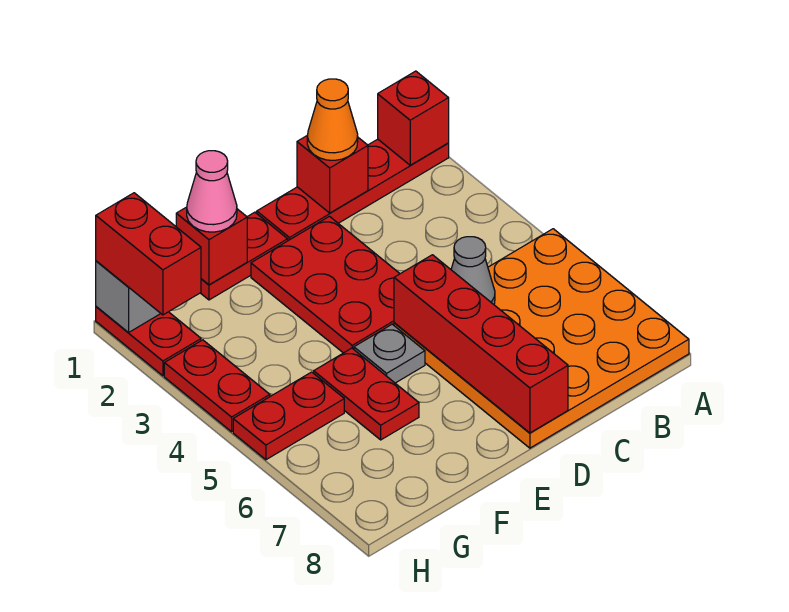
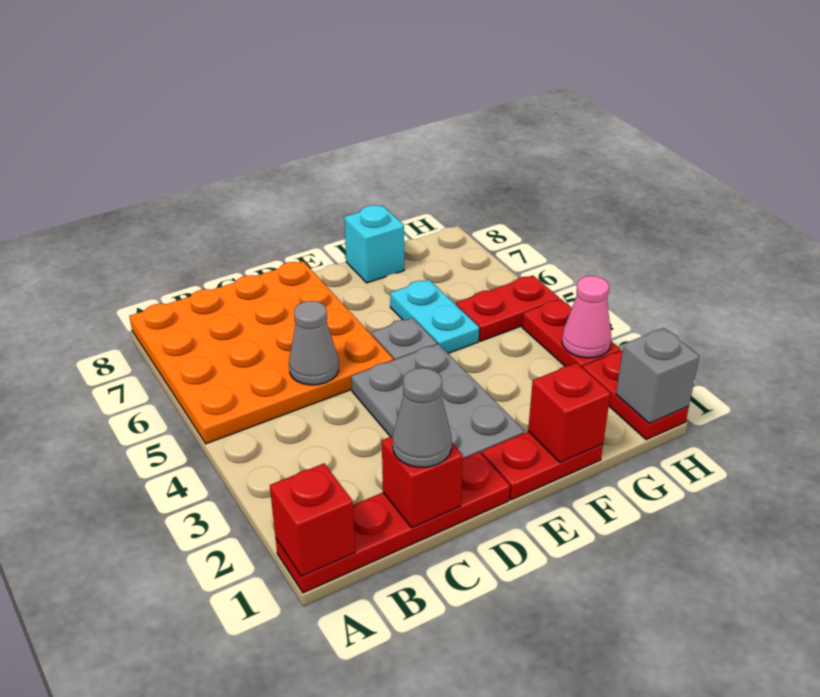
orange 1x1 cone [307,79,358,160] -> grey 1x1 cone [393,368,452,468]
red 2x3 plate [251,216,400,353] -> grey 2x3 plate [351,344,524,458]
red 1x4 brick [394,255,568,433] -> none
pink 1x1 cone [187,151,237,232] -> pink 1x1 cone moved to [562,276,611,358]
red 1x2 plate [314,348,419,440] -> cyan 1x2 plate [390,280,479,353]
none -> cyan 1x1 brick [344,205,404,283]
red 1x2 brick [96,193,201,315] -> none

